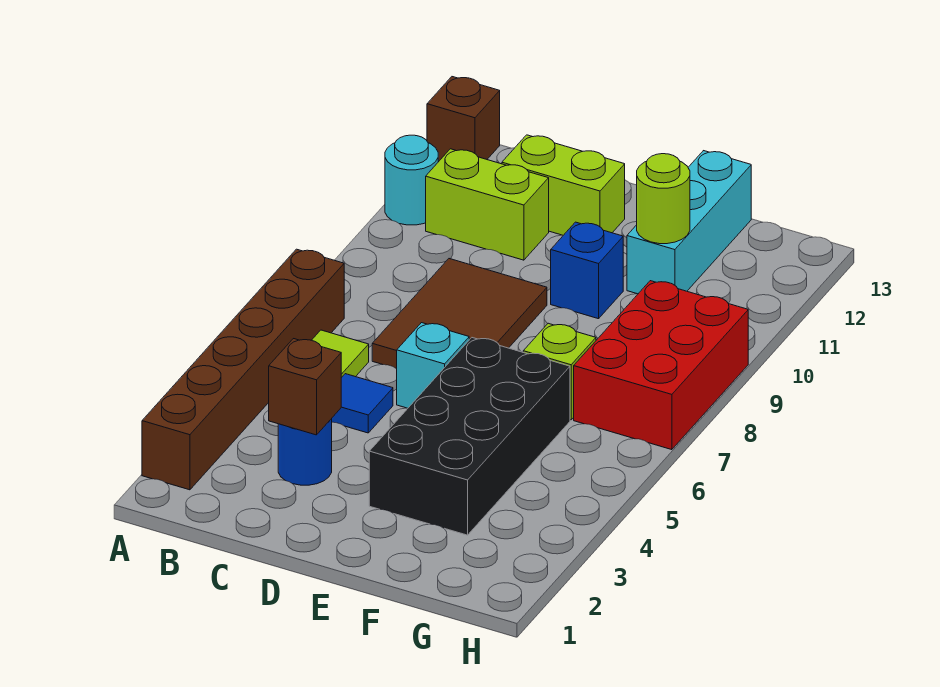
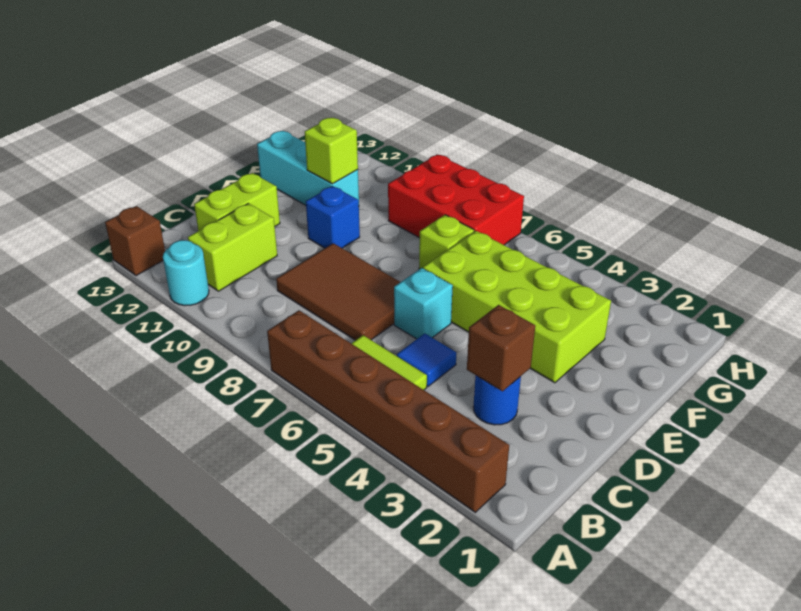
black 2x4 brick [369,338,570,535] -> lime 2x4 brick [423,231,611,383]
lime 1x1 round brick [637,154,690,244] -> lime 1x1 brick [305,118,358,184]

